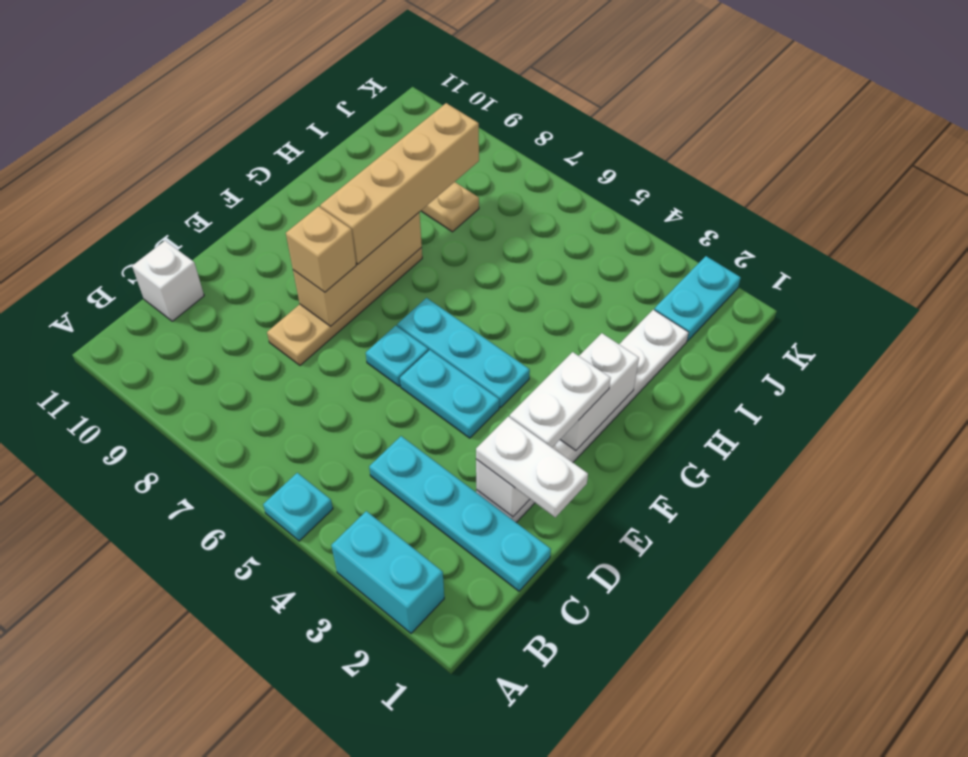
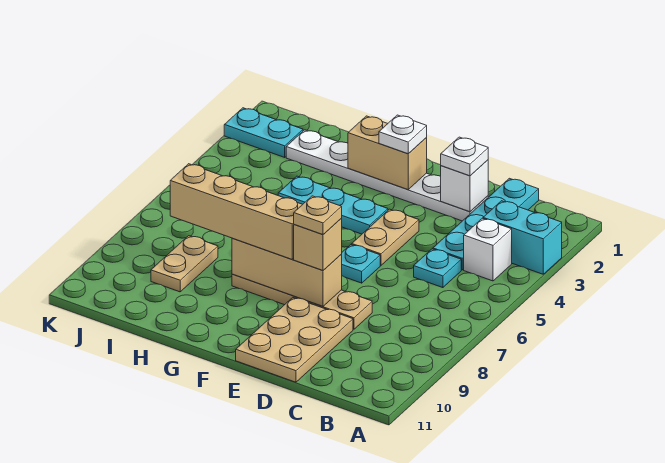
cyan 1x2 brick [331,511,444,633] -> cyan 1x2 brick turned to [483,201,562,274]
cyan 1x1 plate [263,473,333,541] -> cyan 1x1 plate moved to [414,249,461,288]
white 1x1 brick [132,241,204,321] -> white 1x1 brick moved to [464,218,512,281]
white 1x2 plate [476,416,588,517] -> white 1x1 plate [441,137,488,176]
none -> tan 2x3 plate [236,298,353,382]
white 1x2 plate [510,352,611,447] -> white 1x1 plate [379,115,427,154]
cyan 1x2 plate [400,350,499,438] -> tan 1x2 plate [352,209,419,265]
none -> tan 1x1 plate [294,196,342,235]
white 1x2 brick [560,333,639,451] -> tan 1x2 brick [348,116,427,190]
cyan 1x3 plate [397,298,530,407] -> cyan 1x3 plate turned to [278,176,388,234]

